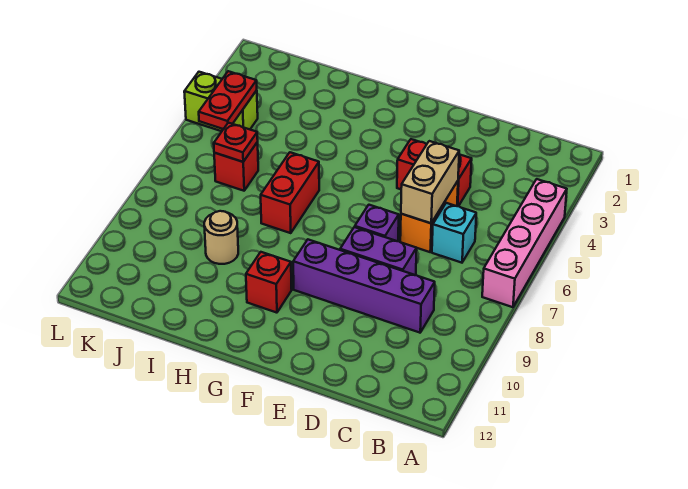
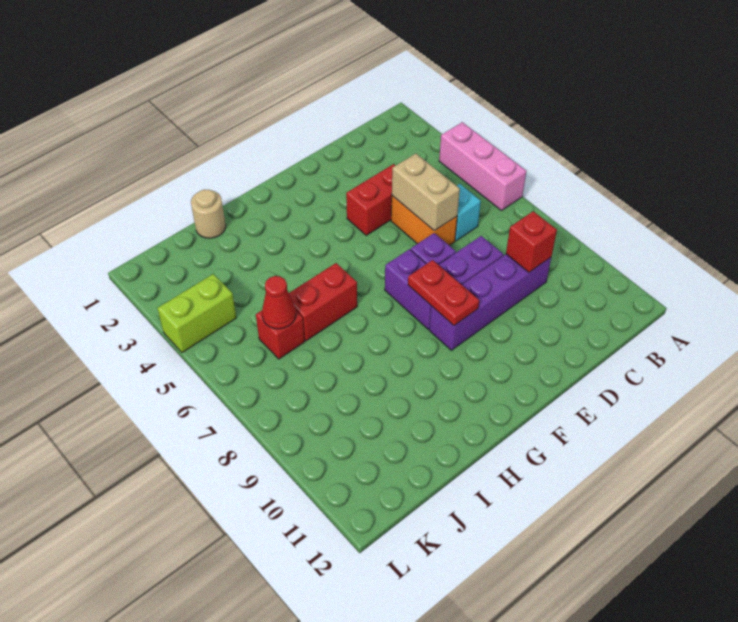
pink 1x4 brick [482,179,567,307] -> pink 1x3 brick [439,122,526,211]
none -> purple 1x2 brick [385,249,431,329]
red 1x1 brick [246,252,292,313] -> red 1x1 brick moved to [506,211,557,272]
red 1x2 brick [261,152,319,233] -> red 1x2 brick turned to [289,263,357,341]
tan 1x1 round brick [204,211,238,264] -> tan 1x1 round brick moved to [191,189,226,238]
red 1x1 plate [214,123,258,162] -> red 1x1 cone [262,276,296,329]
red 1x2 plate [199,71,257,129] -> red 1x2 plate moved to [408,260,479,326]

